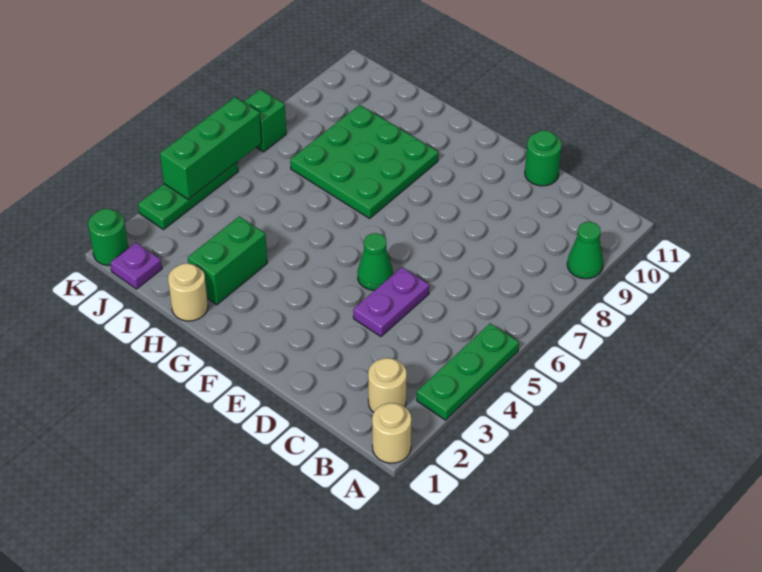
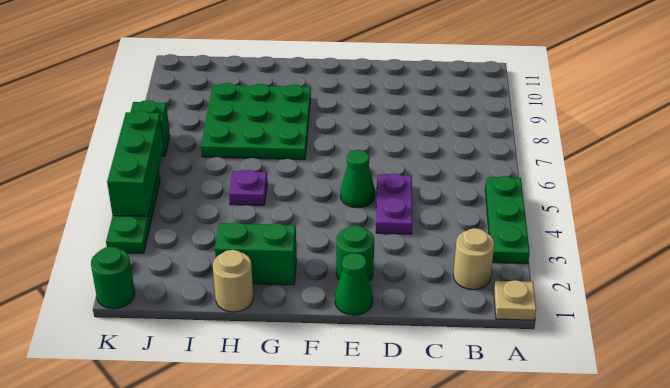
tan 1x1 round brick [372,403,411,463] -> tan 1x1 plate [494,280,536,320]
green 1x1 cone [567,222,603,279] -> green 1x1 cone moved to [335,253,373,315]
green 1x1 round brick [525,131,562,186] -> green 1x1 round brick moved to [336,225,374,281]
green 1x2 brick [188,216,267,305] -> green 1x2 brick turned to [215,222,297,285]
purple 1x1 plate [110,243,162,289] -> purple 1x1 plate moved to [229,170,267,205]

